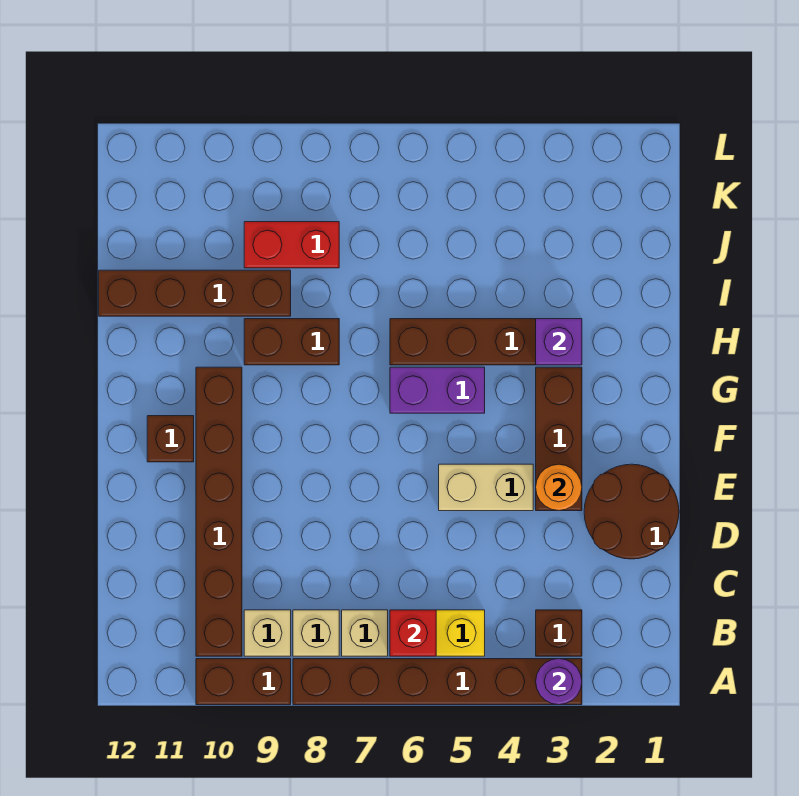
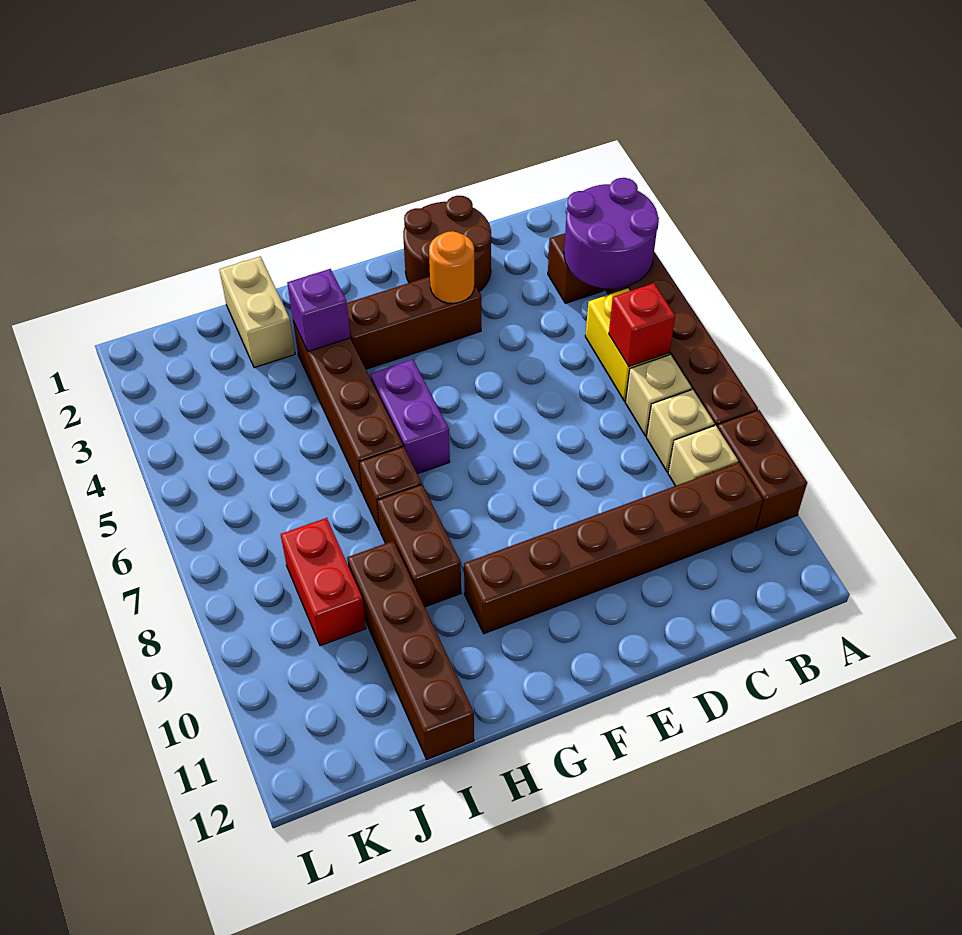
purple 1x1 round brick [536,659,582,705] -> purple 2x2 round brick [564,178,659,289]
tan 1x2 brick [439,464,533,511] -> tan 1x2 brick moved to [219,257,295,368]
brown 1x1 brick [147,416,194,462] -> brown 1x1 brick moved to [359,447,422,530]

